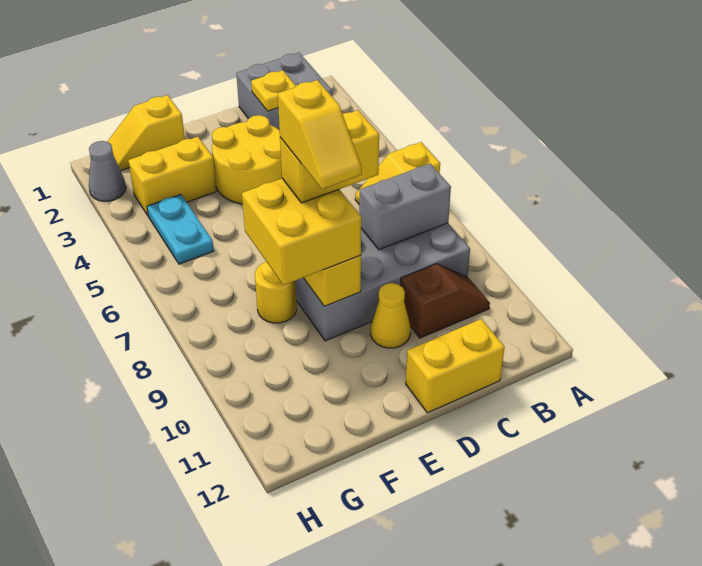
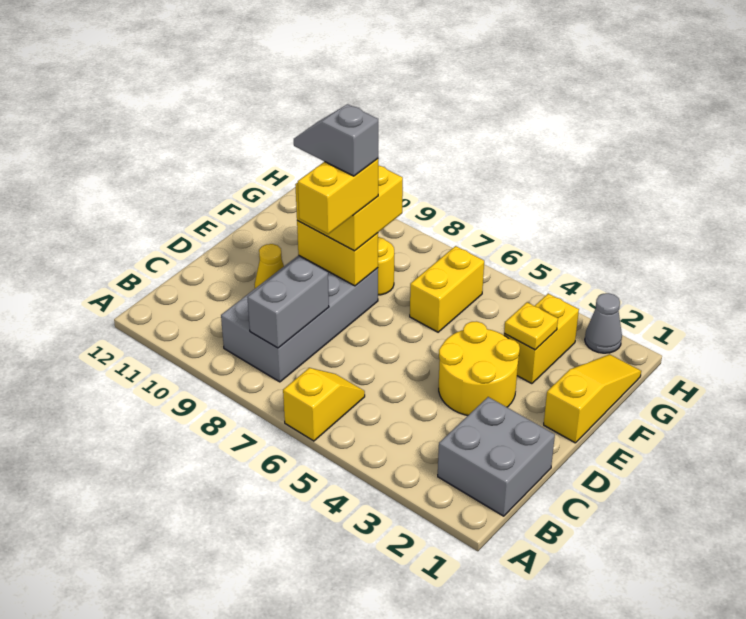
brown 1x2 slope [400,264,490,338] -> none
yellow 1x1 plate [251,70,296,111] -> yellow 1x1 plate moved to [504,302,558,350]
yellow 1x2 brick [406,319,505,413] -> yellow 1x2 brick moved to [410,246,484,332]
yellow 1x2 slope [278,80,362,189] -> grey 1x2 slope [294,104,378,176]
yellow 1x2 slope [107,95,185,171] -> yellow 1x3 slope [544,354,641,443]
cyan 1x2 plate [147,194,214,264] -> none

